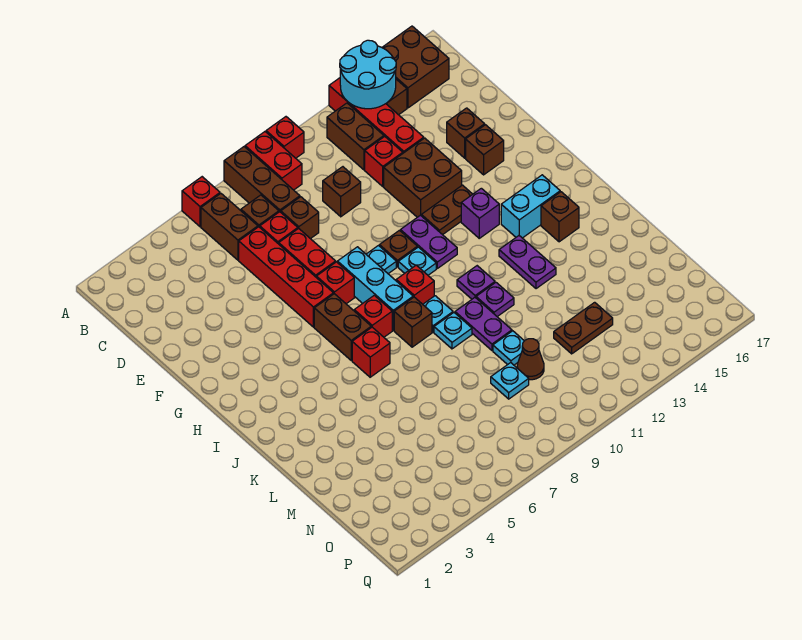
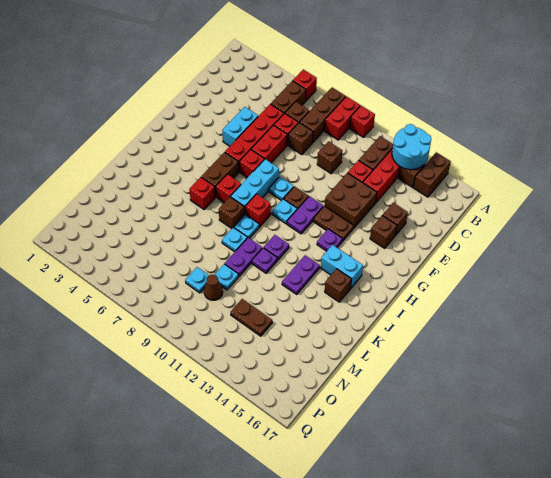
brown 2x2 brick [382,26,449,108] -> brown 1x2 brick [413,152,451,197]
none -> cyan 1x2 brick [222,107,258,146]
purple 1x1 brick [461,188,499,238] -> purple 1x1 plate [317,229,342,251]

